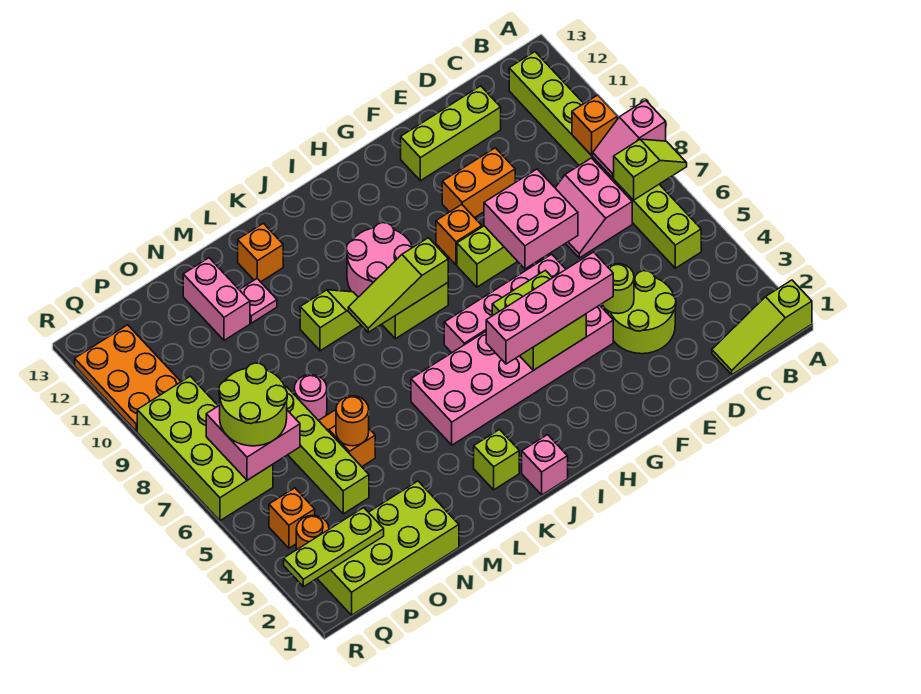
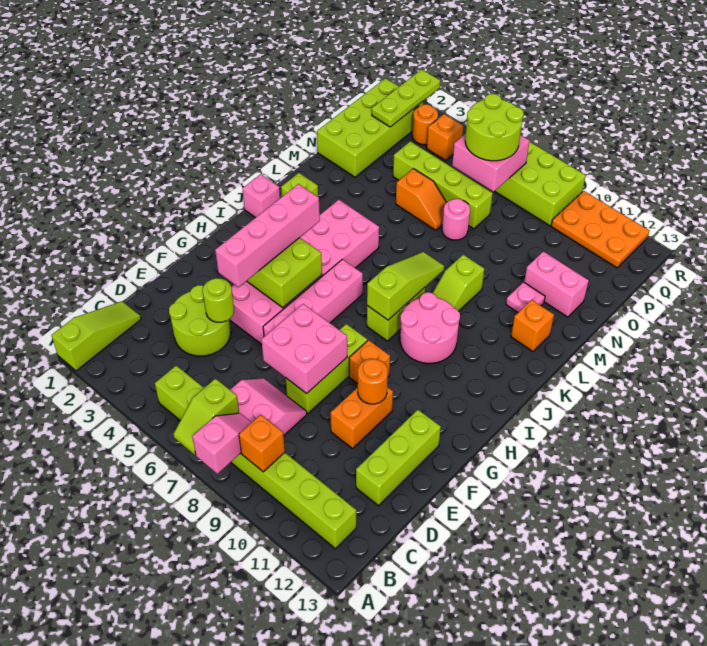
orange 1x1 round brick [336,396,369,446] -> orange 1x1 round brick moved to [358,359,388,404]

